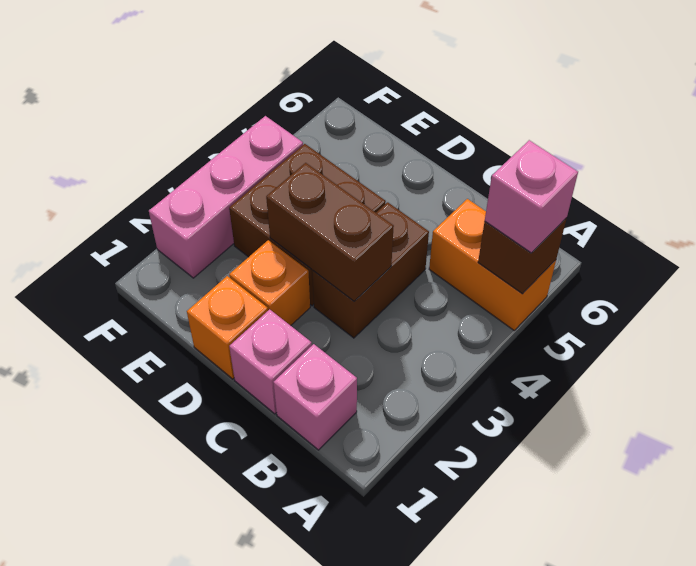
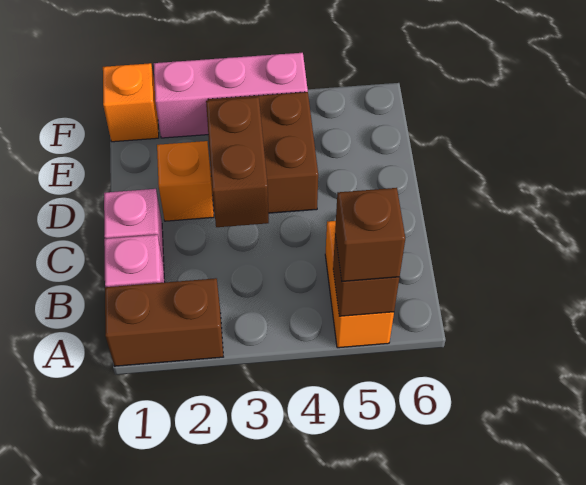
pink 1x1 brick [485,140,578,253] -> brown 1x1 brick [335,188,405,281]
brown 1x2 brick [312,202,429,338] -> brown 1x2 brick moved to [105,278,223,366]
orange 1x1 brick [187,276,268,379] -> orange 1x1 brick moved to [103,63,159,142]

